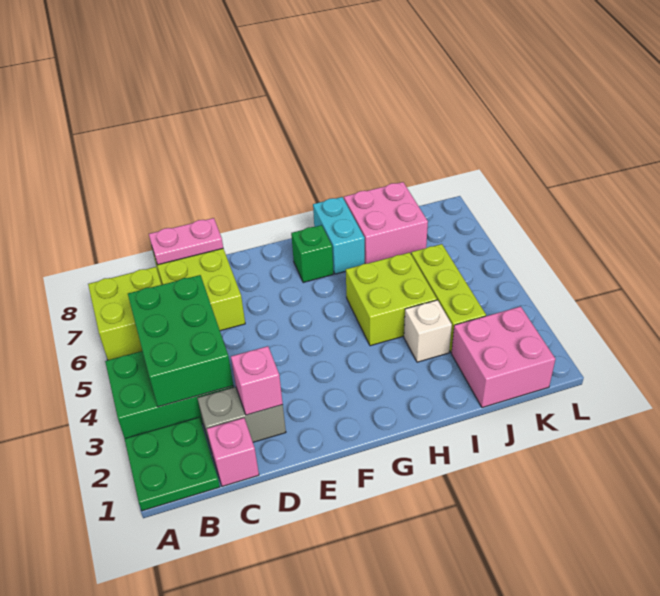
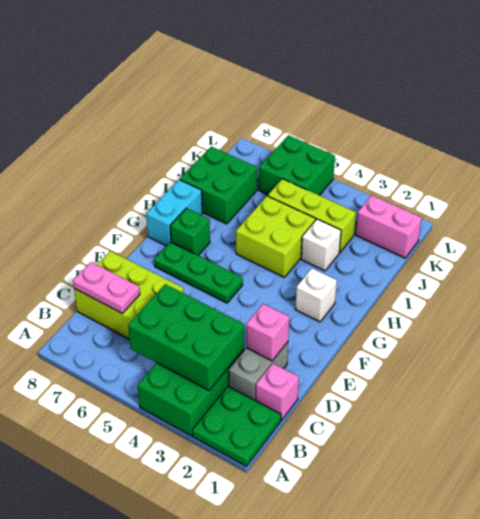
lime 2x2 brick [88,267,161,360] -> none
pink 1x2 plate [149,218,223,265] -> pink 1x2 plate turned to [73,262,140,314]
none -> green 1x3 plate [154,242,243,303]
none -> white 1x1 brick [295,268,337,322]
cyan 1x2 brick [313,197,365,274] -> cyan 1x2 brick turned to [146,180,202,246]
pink 2x2 brick [344,182,428,264] -> green 2x2 brick [180,146,257,224]
pink 2x2 brick [451,306,555,408] -> pink 1x2 brick [356,195,422,258]
none -> green 2x2 brick [259,135,335,195]

